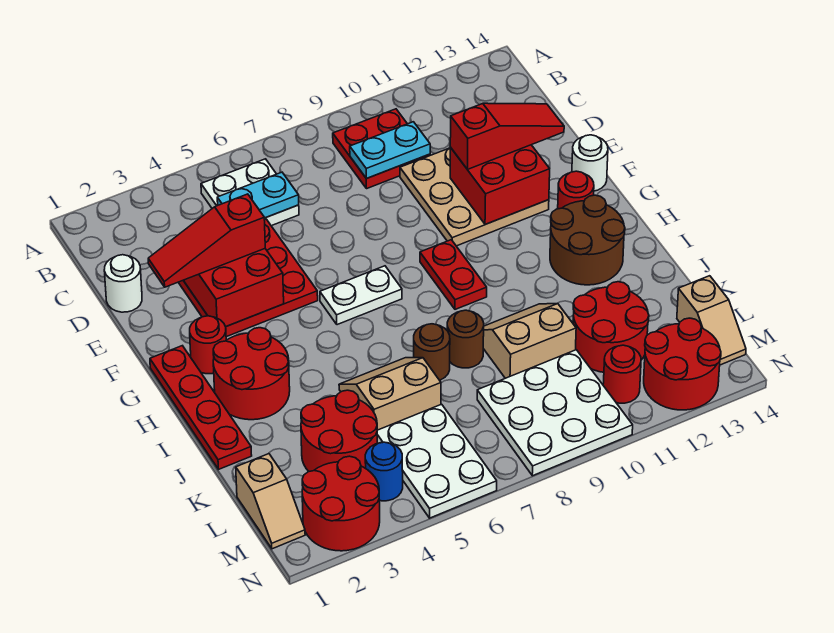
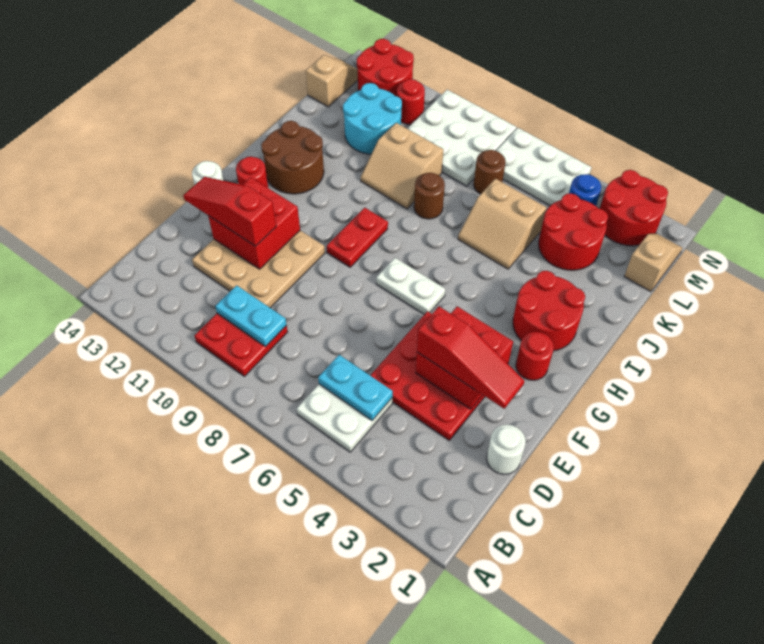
red 1x4 plate [150,346,252,469] -> none
brown 1x1 round brick [414,324,450,380] -> brown 1x1 round brick moved to [474,150,506,194]
red 2x2 round brick [573,282,649,372] -> cyan 2x2 round brick [343,83,402,154]
white 2x3 plate [377,404,497,518] -> white 2x3 plate turned to [496,128,592,206]

